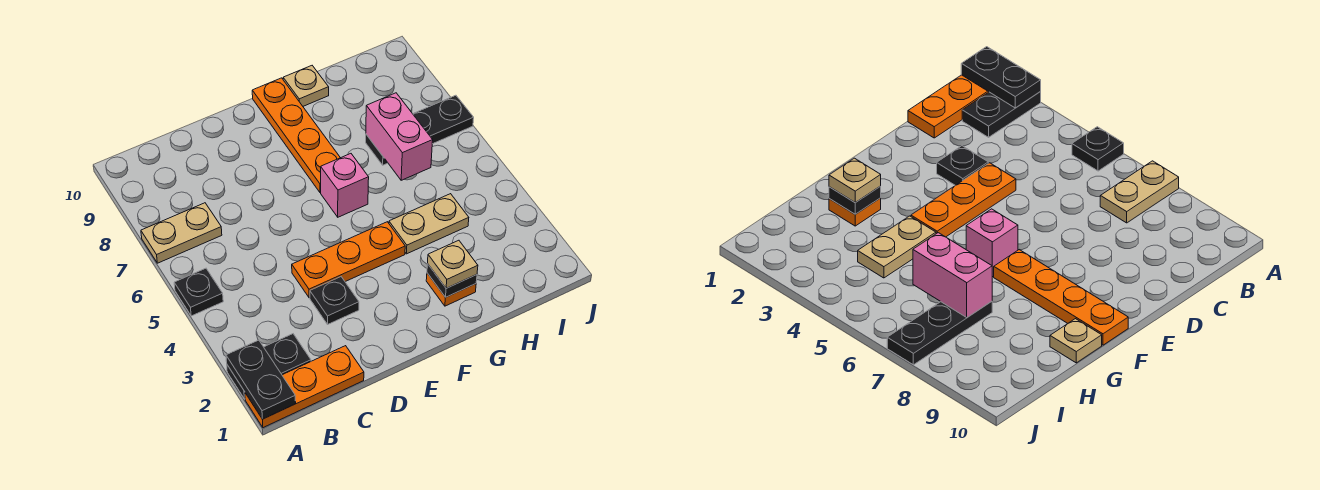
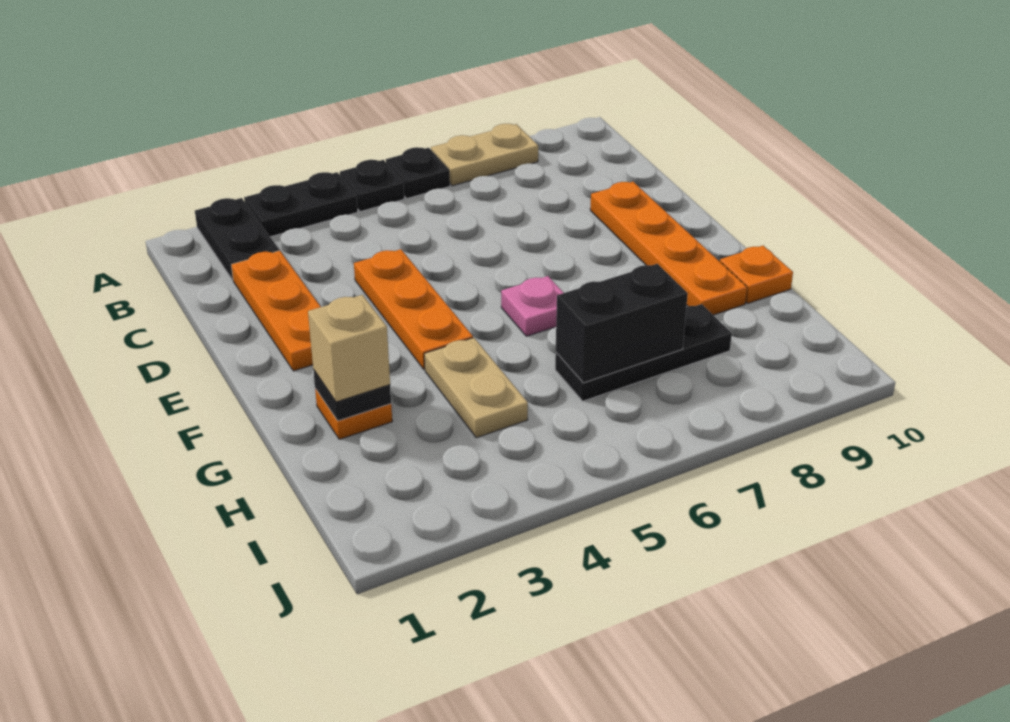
orange 1x3 plate [245,346,364,428] -> orange 1x3 plate moved to [231,251,321,371]
black 1x2 plate [226,340,296,419] -> black 1x2 plate moved to [244,172,358,237]
tan 1x2 plate [141,203,222,263] -> tan 1x2 plate turned to [431,124,538,186]
black 1x1 plate [310,277,359,324] -> black 1x1 plate moved to [386,147,450,198]
pink 1x1 brick [321,154,369,217] -> pink 1x1 plate [501,276,563,336]
orange 1x4 plate [252,78,340,193] -> orange 1x4 plate turned to [590,182,747,315]
tan 1x1 plate [427,240,478,288] -> tan 1x1 brick [308,295,390,402]
tan 1x1 plate [283,66,329,106] -> orange 1x1 plate [720,246,793,303]
pink 1x2 brick [366,93,433,180] -> black 1x2 brick [556,264,688,383]
black 1x3 plate [366,95,474,165] -> black 1x3 plate turned to [555,304,732,401]

